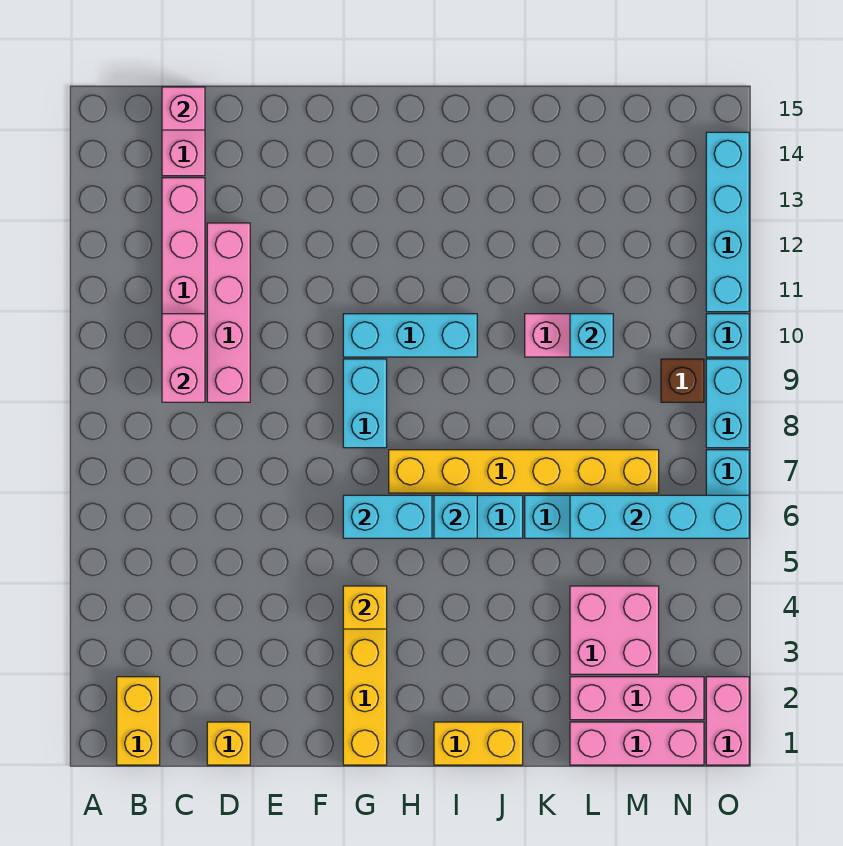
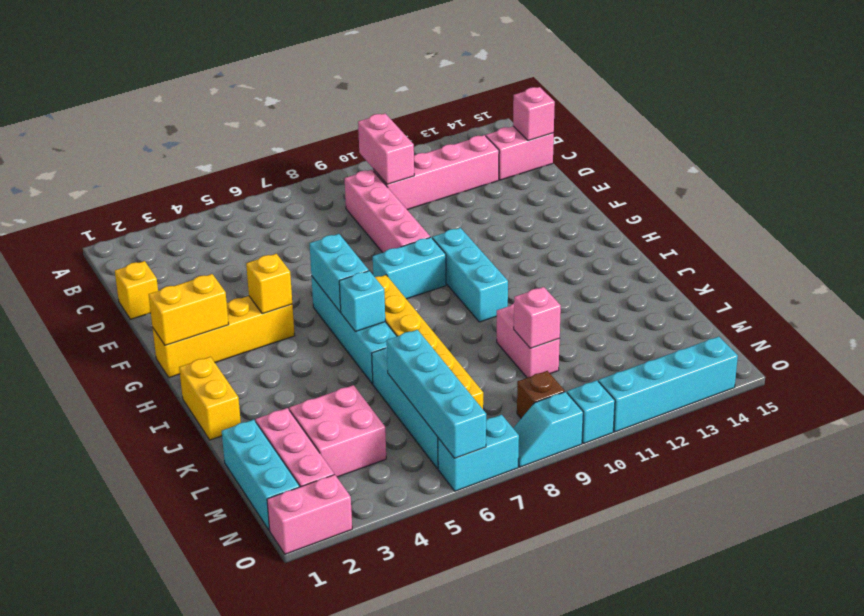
yellow 1x2 brick [117,677,160,765] -> yellow 1x2 brick moved to [149,274,229,345]
pink 1x2 brick [162,314,205,402] -> pink 1x2 brick turned to [358,114,414,184]
pink 1x4 brick [207,223,250,402] -> pink 1x4 brick turned to [345,170,430,253]
pink 1x3 brick [570,722,704,765] -> cyan 1x3 brick [222,420,300,530]
cyan 1x1 brick [570,314,613,357] -> pink 1x1 brick [514,287,561,348]
cyan 1x2 brick [706,359,749,448] -> cyan 1x2 slope [513,392,583,467]

